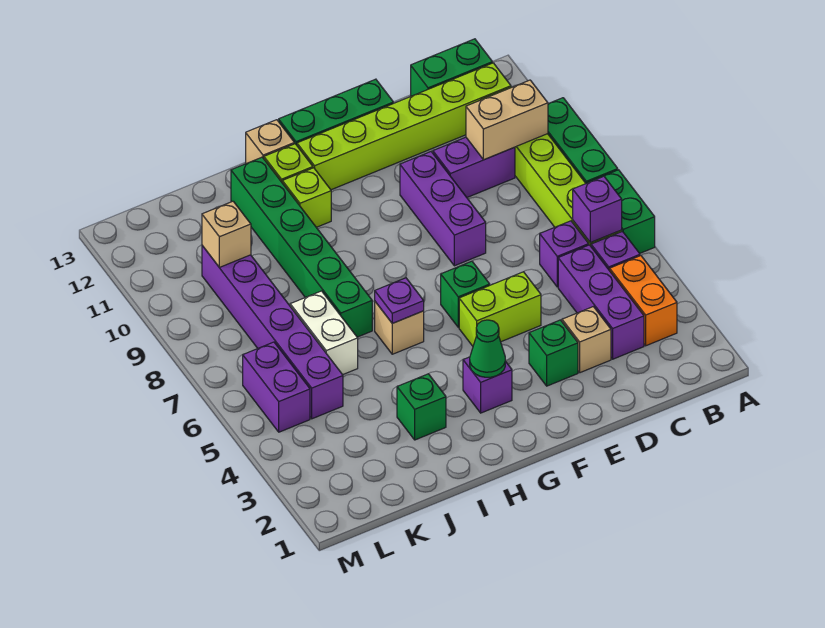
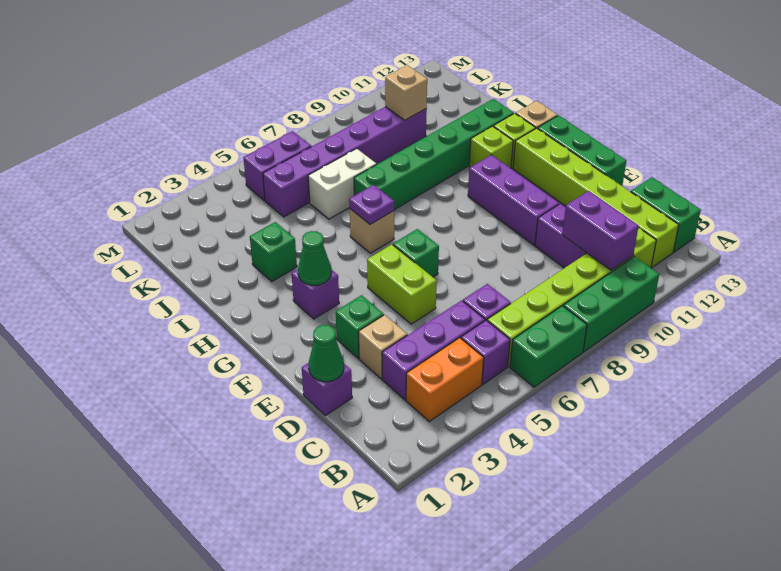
purple 1x1 brick [573,176,622,243] -> purple 1x1 brick moved to [302,363,352,416]
tan 1x2 brick [466,80,548,160] -> purple 1x2 brick [562,191,639,270]
none -> green 1x1 cone [308,325,344,382]
purple 1x3 brick [400,152,486,266] -> purple 1x3 brick turned to [468,155,559,245]

